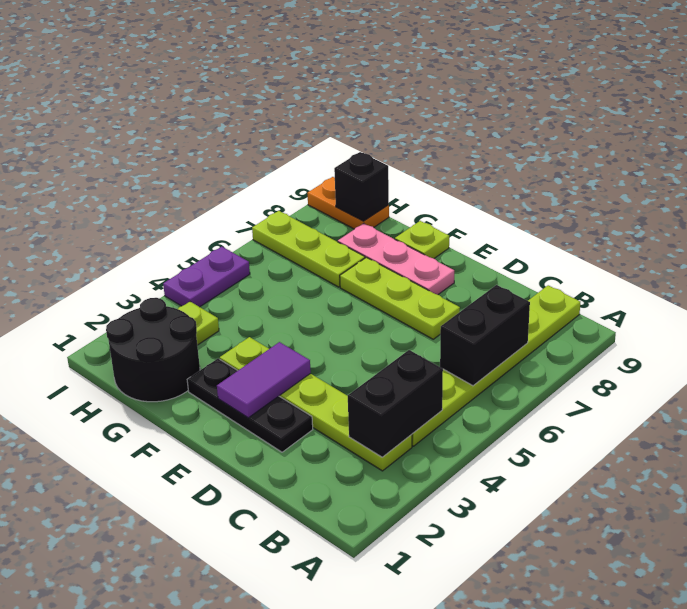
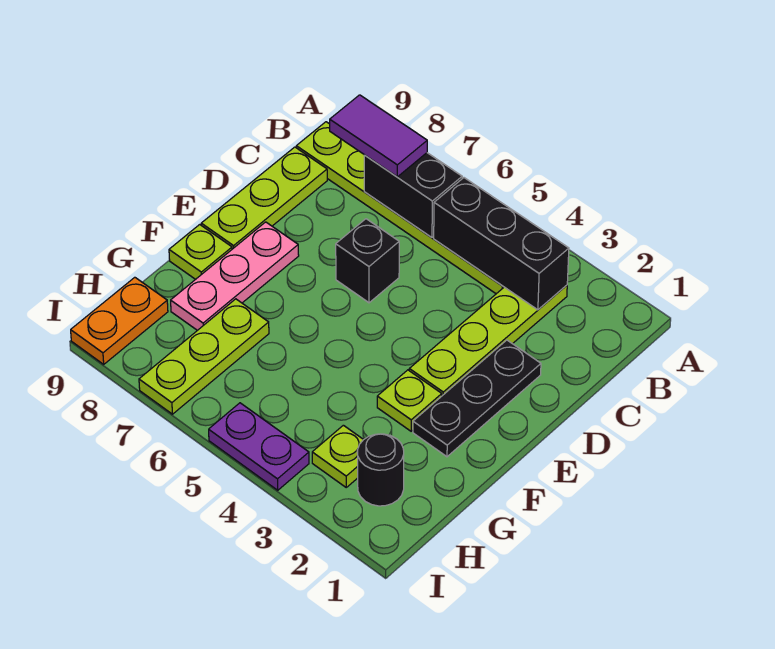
black 1x2 brick [348,350,443,457] -> black 1x3 brick [434,178,569,310]
lime 1x3 plate [340,257,460,339] -> lime 1x3 plate moved to [201,147,327,249]
purple 1x2 tile [217,342,311,418] -> purple 1x2 tile moved to [330,95,427,177]
black 2x2 round brick [106,298,200,402] -> black 1x1 round brick [357,434,404,506]
black 1x1 brick [334,152,389,221] -> black 1x1 brick moved to [336,219,399,303]

